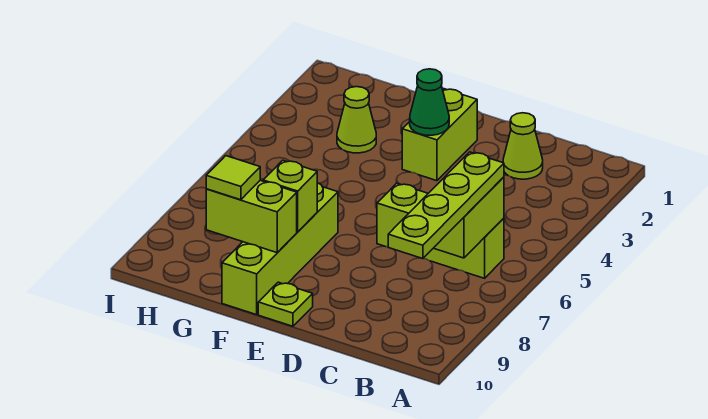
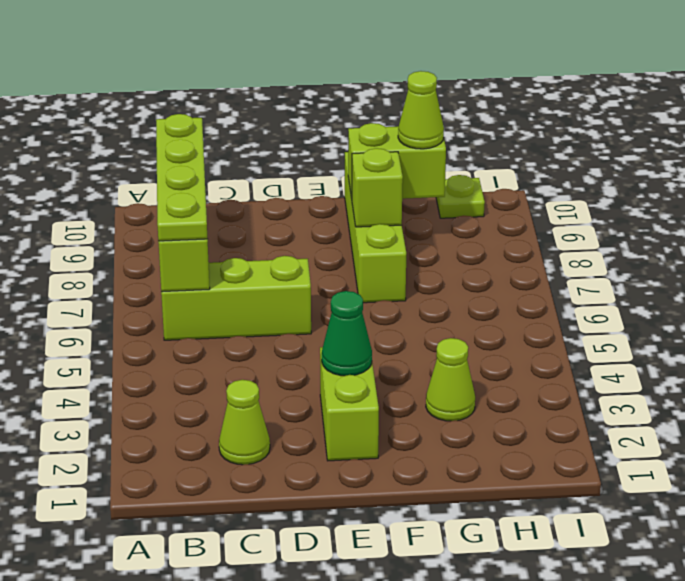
lime 1x1 plate [258,282,313,326] -> lime 1x1 plate moved to [436,175,485,218]
lime 1x1 tile [206,156,260,200] -> lime 1x1 cone [398,71,444,149]

